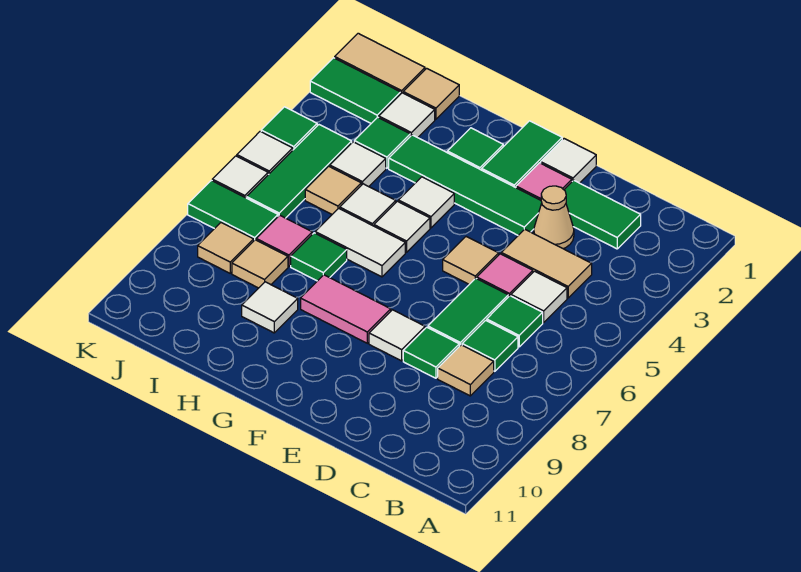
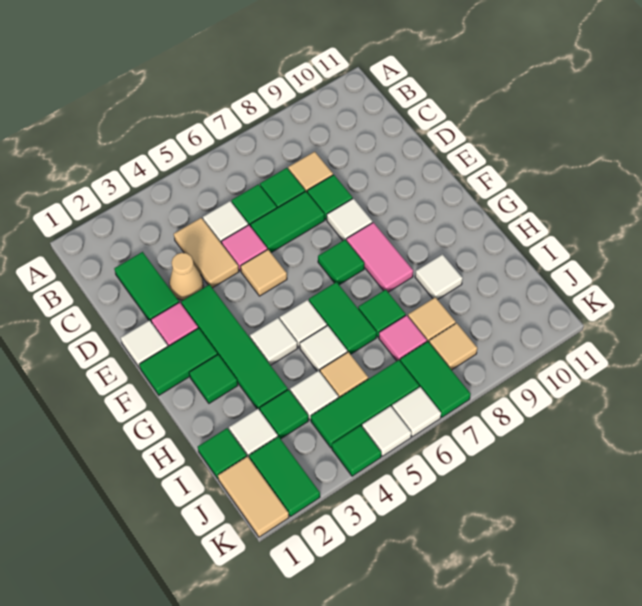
none -> green 1x1 tile [318,240,364,285]
white 1x2 tile [315,208,405,277] -> green 1x2 tile [309,282,377,354]
tan 1x1 tile [403,68,459,119] -> green 1x1 tile [198,428,247,479]

